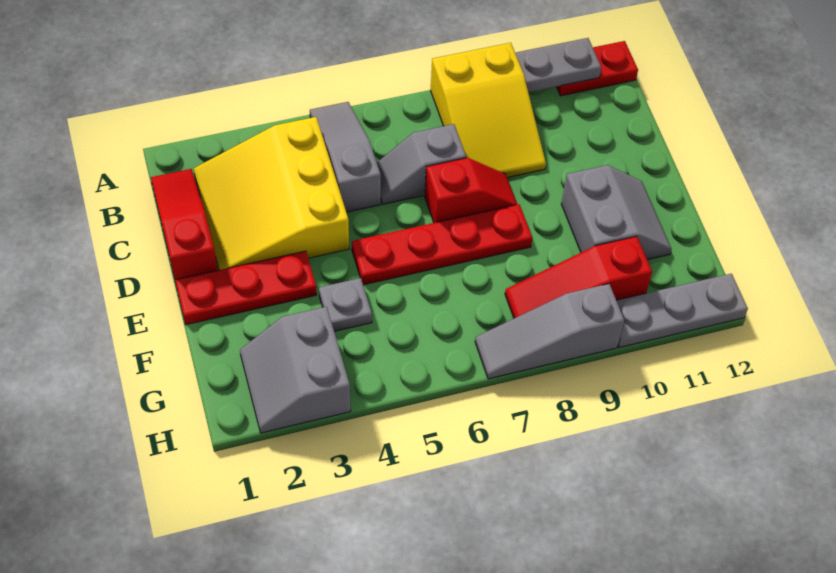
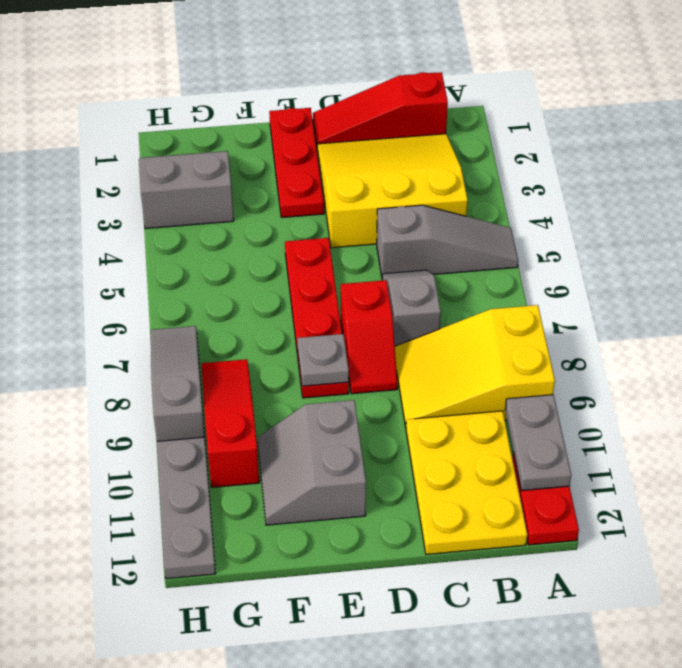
red 1x3 slope [151,169,217,280] -> red 1x3 slope turned to [313,72,448,144]
none -> yellow 2x3 plate [406,411,527,555]
grey 2x2 slope [561,165,672,260] -> grey 2x2 slope turned to [258,400,366,525]
grey 1x1 plate [319,278,372,331] -> grey 1x1 plate moved to [297,334,349,386]

